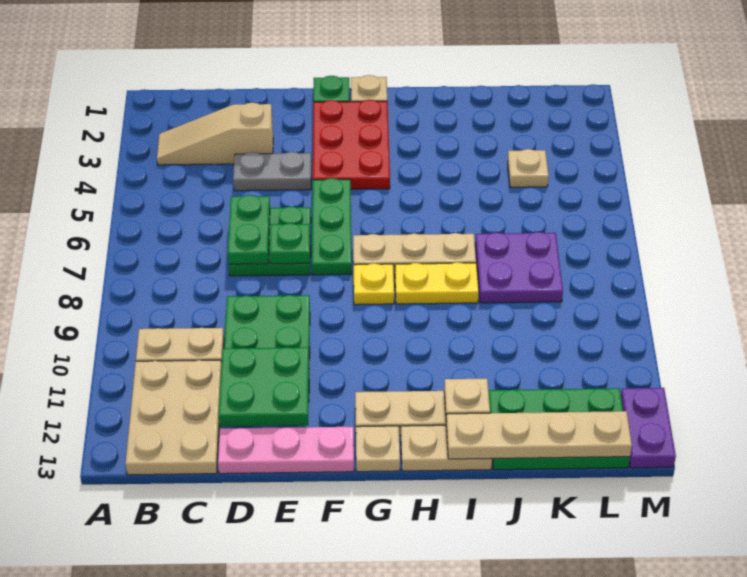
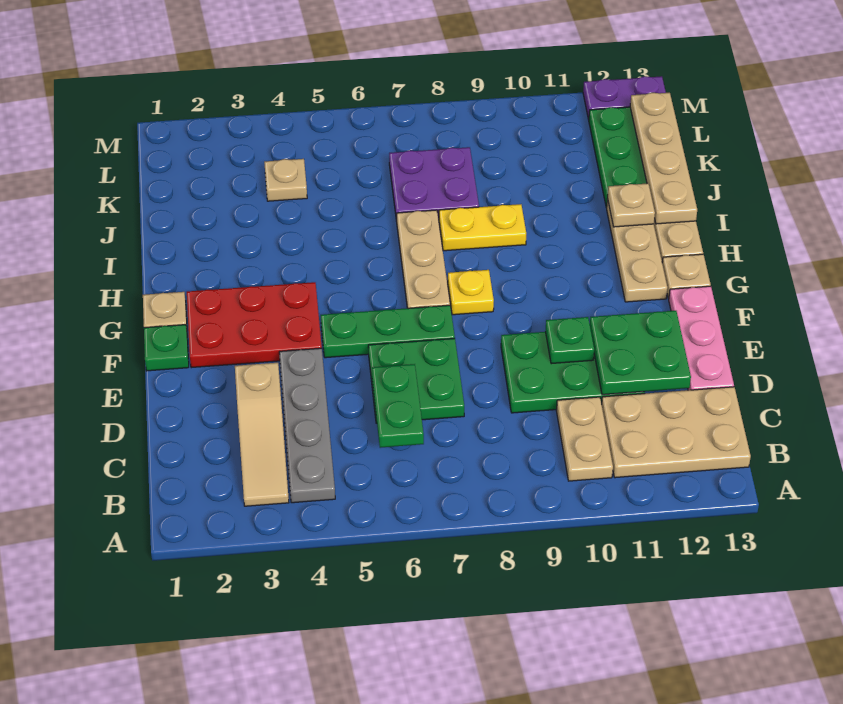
grey 1x2 plate [233,152,311,191] -> grey 1x4 plate [279,348,335,503]
green 1x2 plate [228,195,270,264] -> green 1x2 plate turned to [372,364,424,448]
green 1x1 plate [270,223,310,264] -> green 1x1 plate moved to [545,317,594,364]
yellow 1x2 plate [395,262,479,304] -> yellow 1x2 plate turned to [439,204,526,251]

